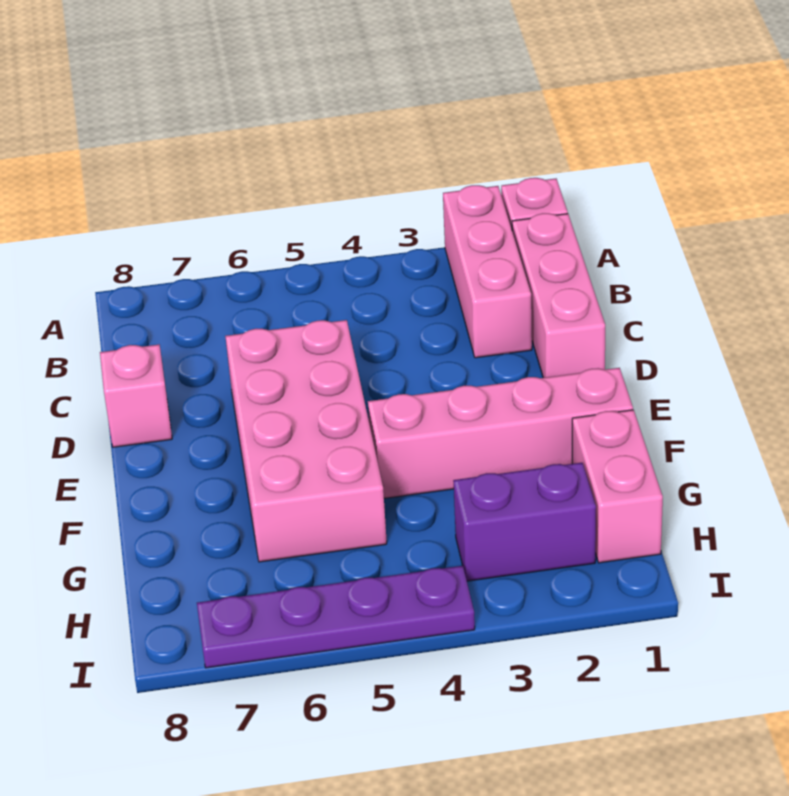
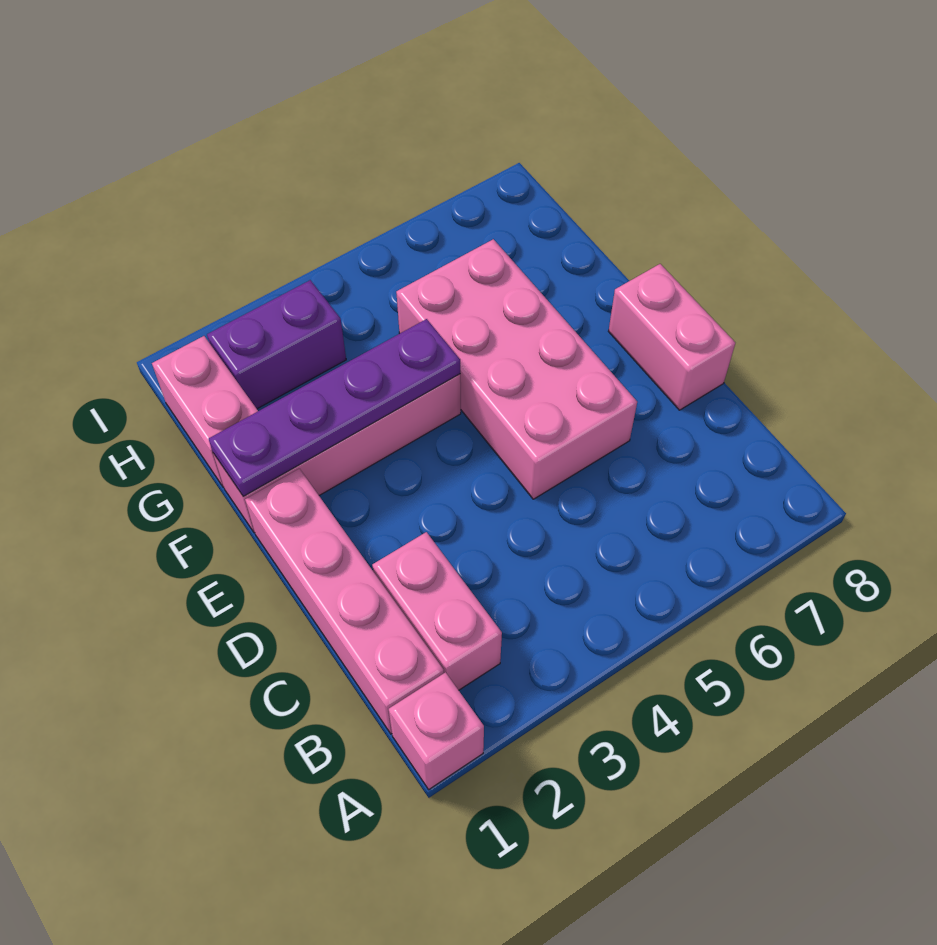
pink 1x3 brick [443,185,532,358] -> pink 1x2 brick [372,532,502,690]
pink 1x3 brick [512,213,605,378] -> pink 1x4 brick [245,469,444,734]
pink 1x1 brick [100,345,172,447] -> pink 1x2 brick [608,264,735,410]
purple 1x4 plate [197,566,475,668] -> purple 1x4 plate moved to [209,319,460,497]

